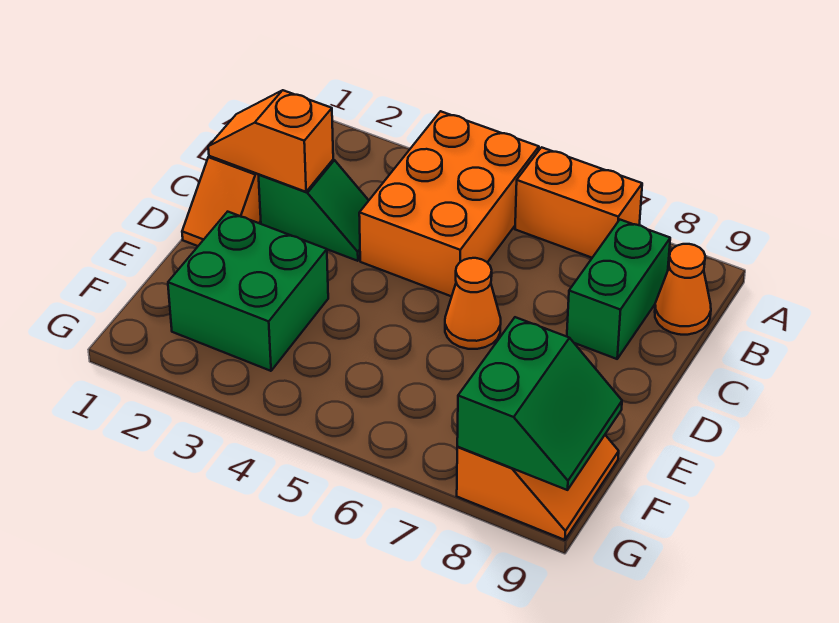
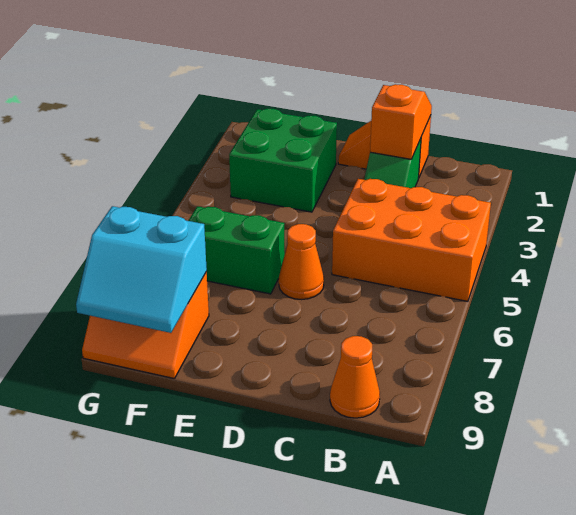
orange 1x2 brick [515,147,642,258] -> none
green 1x2 brick [567,220,670,359] -> green 1x2 brick moved to [188,206,285,294]
green 2x2 slope [457,317,622,490] -> cyan 2x2 slope [76,206,207,333]

